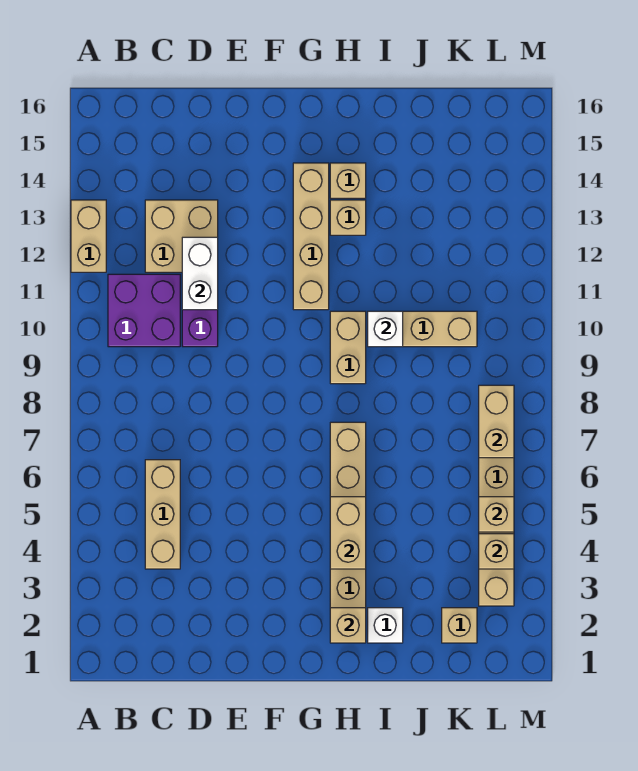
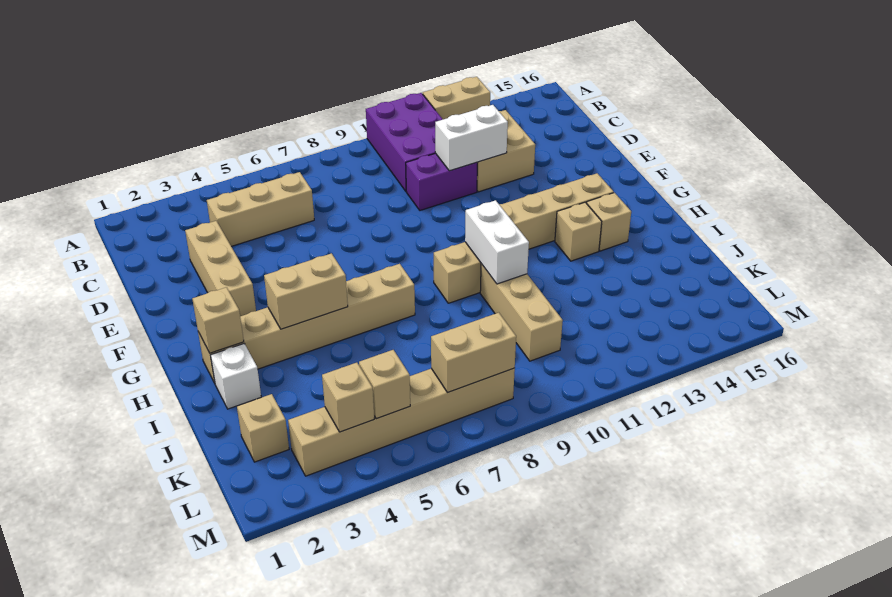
purple 2x2 brick [108,274,180,347] -> purple 2x3 brick [366,93,443,191]
none -> tan 1x3 brick [185,221,256,316]
white 1x1 brick [368,311,403,347] -> white 1x2 brick [465,200,529,284]

